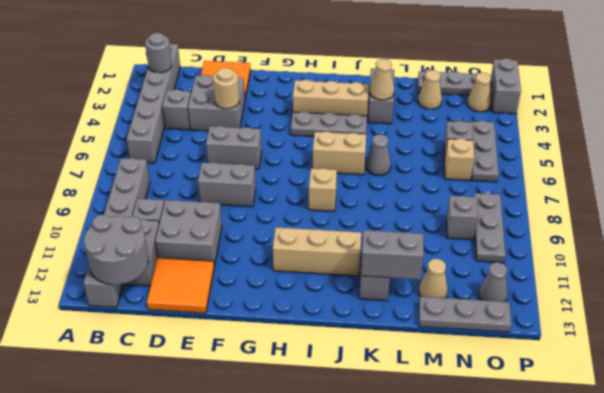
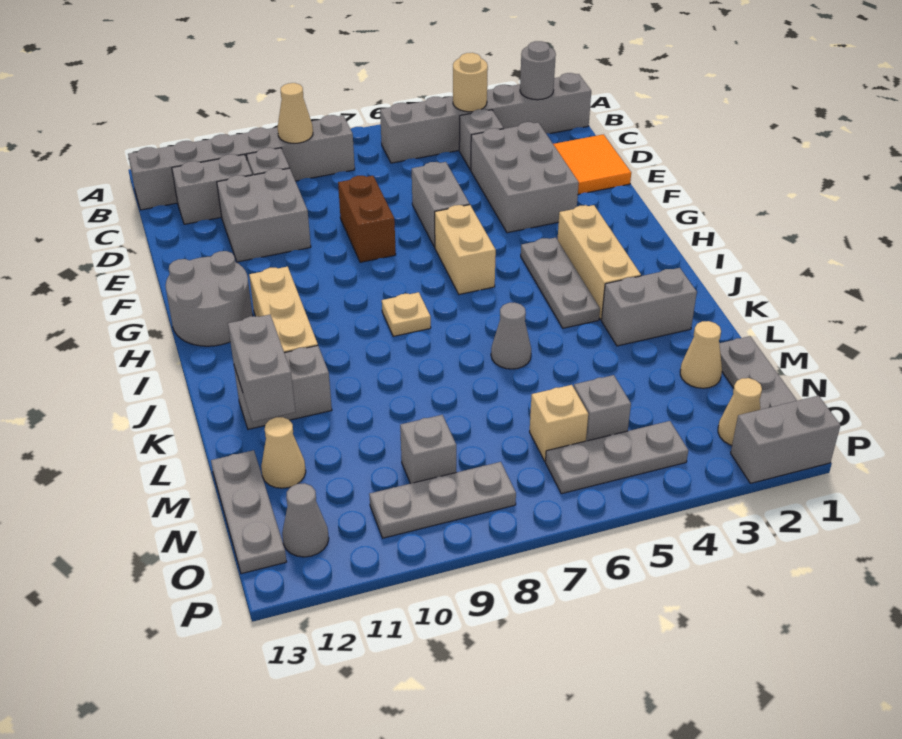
grey 2x2 round brick [84,215,148,285] -> grey 2x2 round brick moved to [166,251,253,346]
grey 2x2 brick [188,75,245,131] -> grey 2x3 brick [471,122,579,233]
orange 2x2 tile [147,258,214,313] -> none
tan 1x1 round brick [213,68,239,109] -> tan 1x1 round brick moved to [453,53,488,112]
grey 1x2 brick [198,162,256,207] -> brown 1x2 brick [338,176,396,262]
tan 1x2 brick [313,131,366,175] -> tan 1x2 brick moved to [435,205,496,294]
tan 1x1 brick [309,168,337,211] -> tan 1x1 plate [382,292,431,336]
tan 1x1 cone [370,59,394,100] -> tan 1x1 cone moved to [278,83,313,143]

